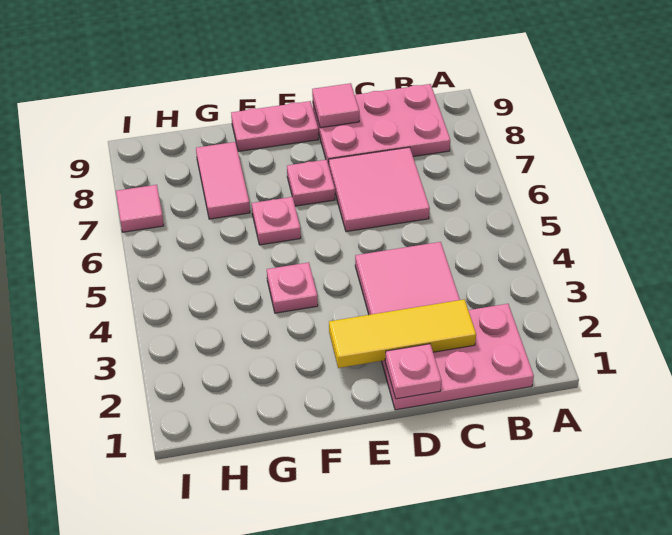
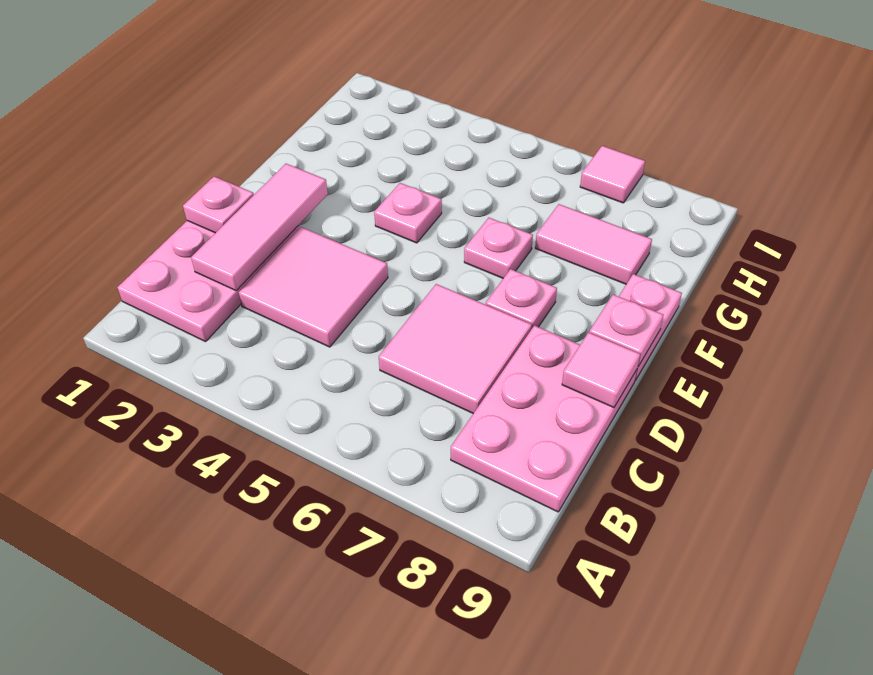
yellow 1x3 tile [329,299,476,368] -> pink 1x3 tile [191,164,328,291]
none -> pink 1x1 plate [589,295,663,366]

